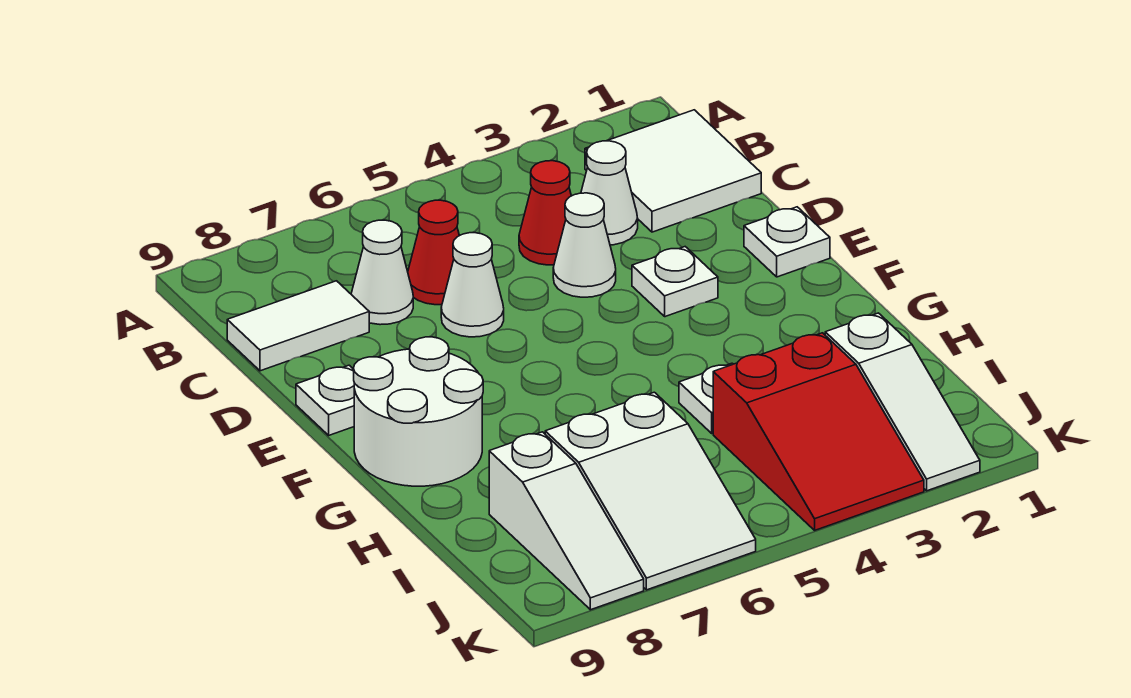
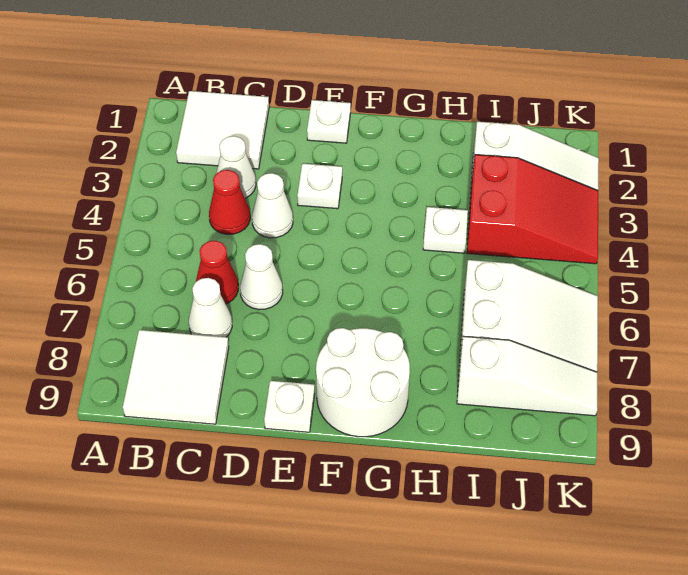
white 1x2 tile [227,281,369,371] -> white 2x2 tile [123,330,229,424]

